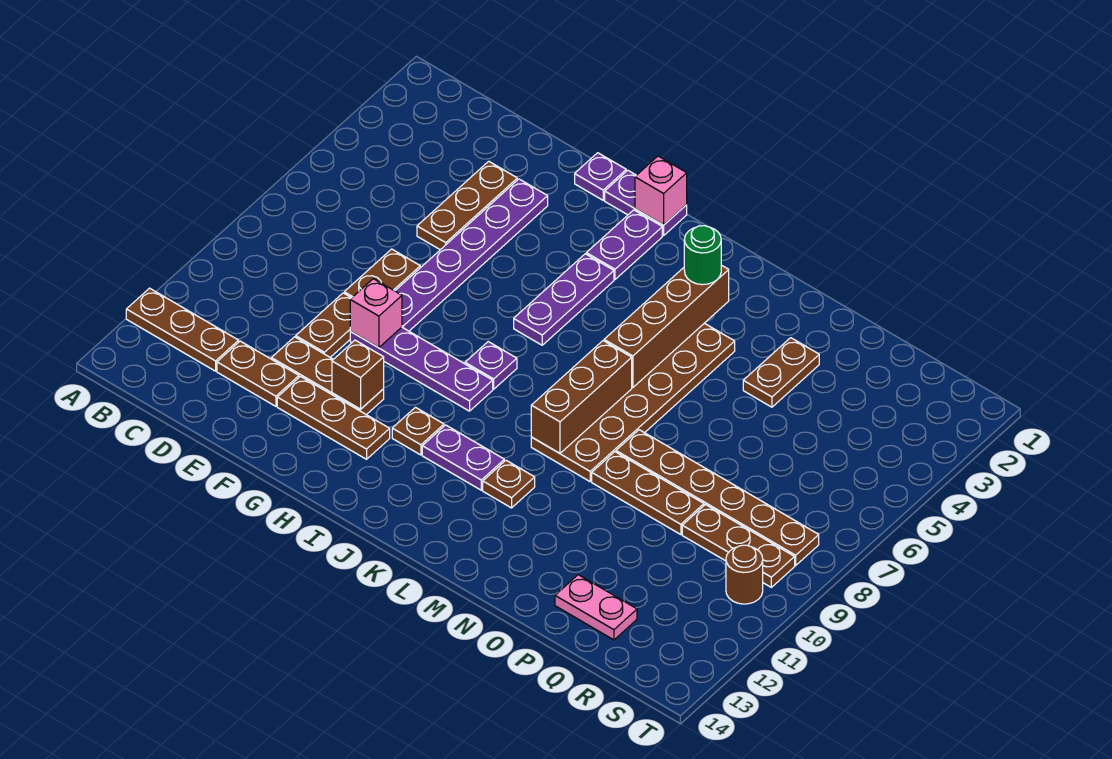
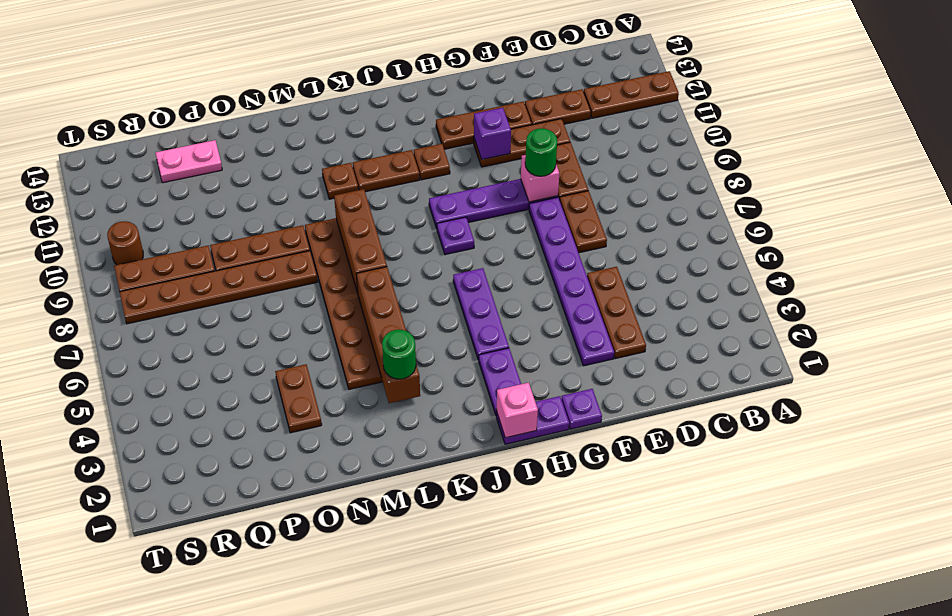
none -> green 1x1 round brick [525,128,557,176]
brown 1x1 brick [332,340,384,409] -> purple 1x1 brick [474,108,511,159]
purple 1x2 plate [422,425,504,490] -> brown 1x2 plate [353,150,420,192]

